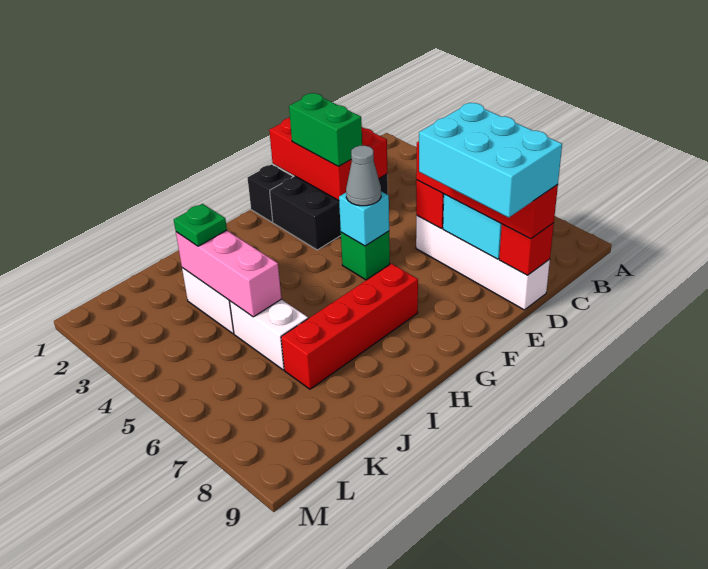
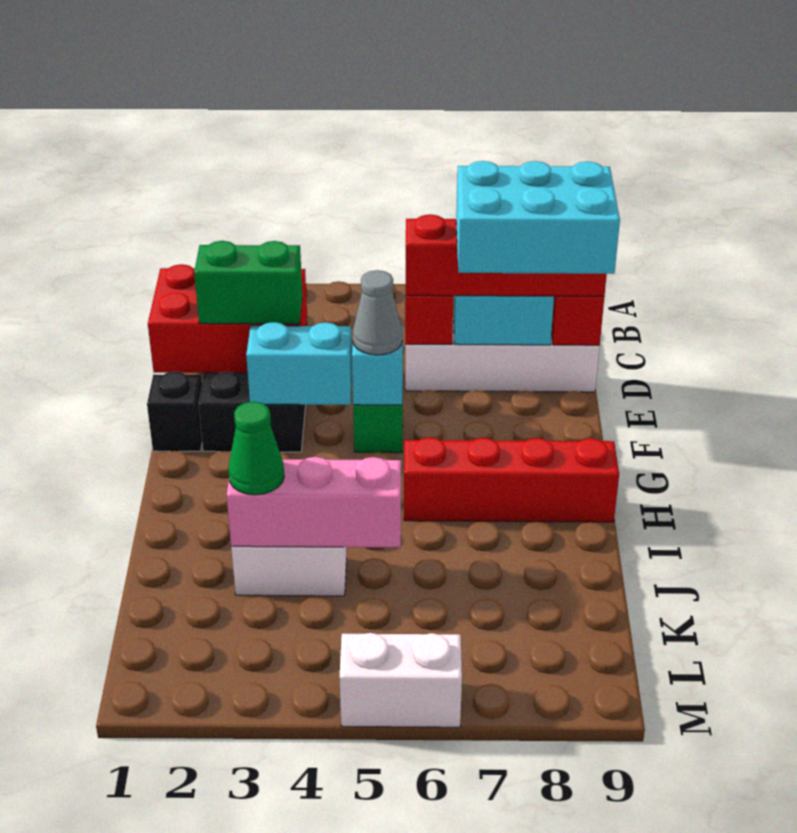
none -> cyan 1x2 brick [246,322,352,405]
red 1x4 brick [281,264,418,389] -> red 1x4 brick turned to [404,437,619,522]
green 1x1 plate [174,204,227,246] -> green 1x1 cone [228,402,284,495]
white 1x2 brick [230,299,308,370] -> white 1x2 brick moved to [339,633,462,727]

